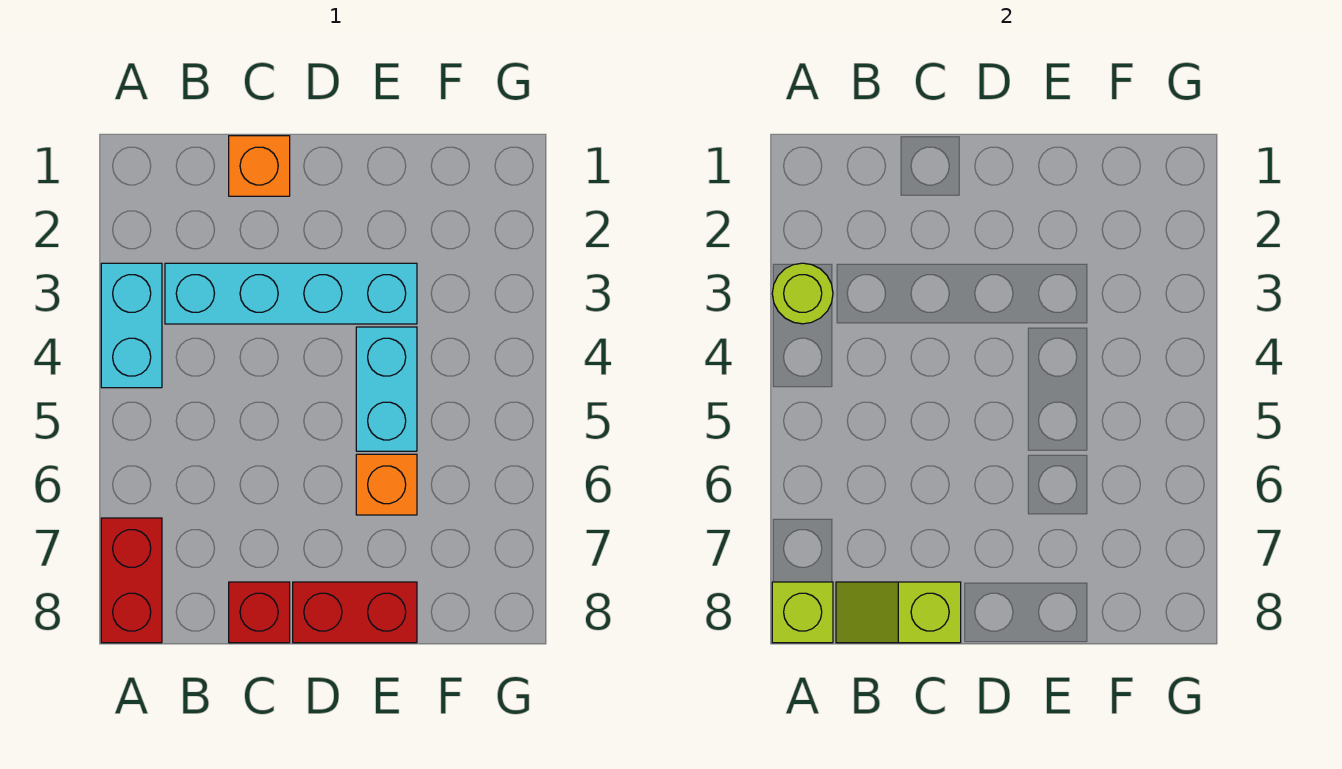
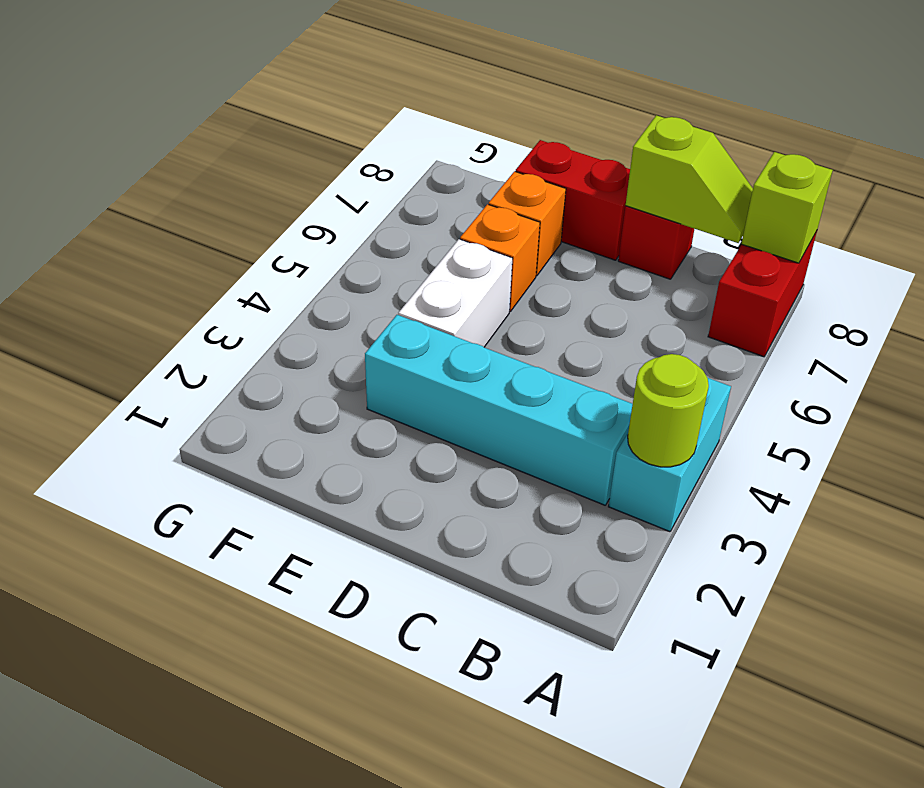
orange 1x1 brick [229,136,290,196] -> orange 1x1 brick moved to [489,171,566,276]
cyan 1x2 brick [356,327,417,451] -> white 1x2 brick [398,239,513,347]

